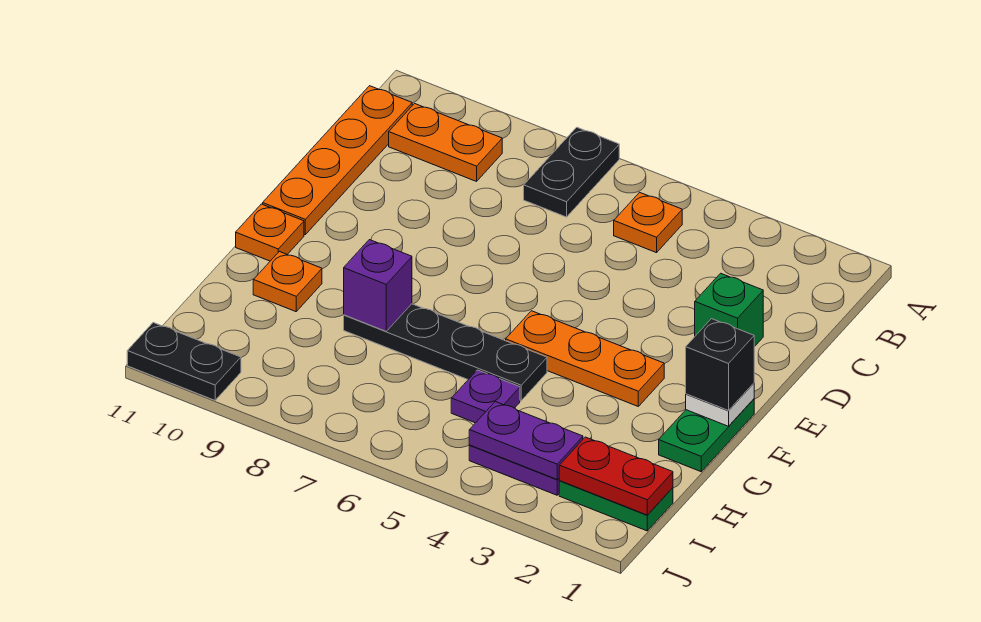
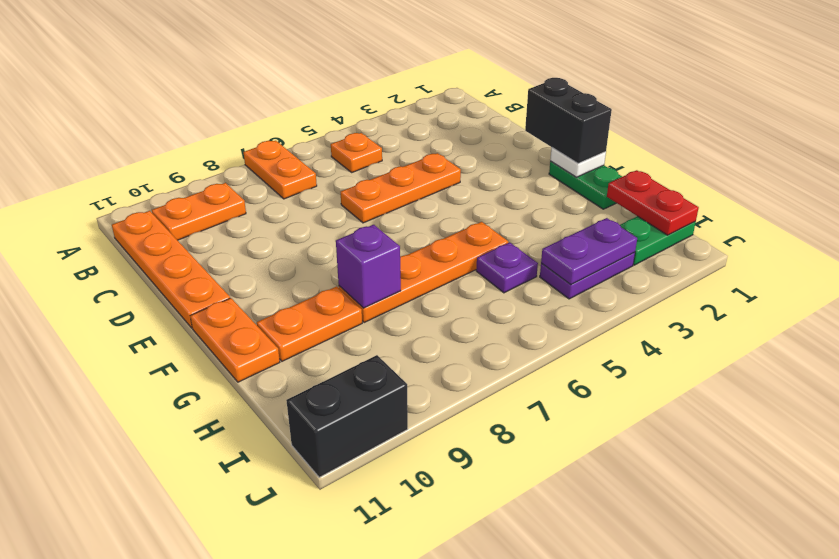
black 1x2 plate [524,127,619,217] -> orange 1x2 plate [244,141,317,199]
green 1x1 brick [695,273,763,347] -> none
black 1x1 brick [686,319,754,411] -> black 1x2 brick [525,78,612,164]
orange 1x3 plate [506,311,664,406] -> orange 1x3 plate moved to [341,153,461,223]
orange 1x1 plate [236,204,304,261] -> orange 1x2 plate [190,298,280,382]
black 1x4 plate [344,304,547,400] -> orange 1x4 plate [339,222,508,323]
orange 1x1 plate [253,251,322,312] -> orange 1x2 plate [257,286,362,361]
red 1x2 plate [559,437,673,515] -> red 1x2 plate turned to [607,170,699,235]
black 1x2 plate [127,323,241,400] -> black 1x2 brick [286,355,408,477]

